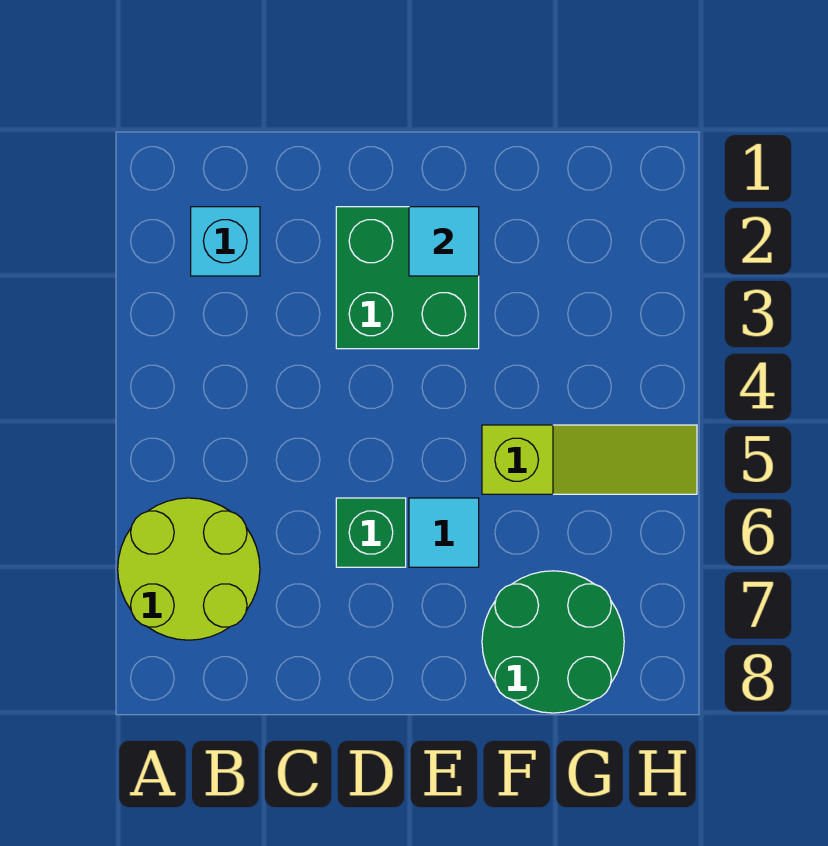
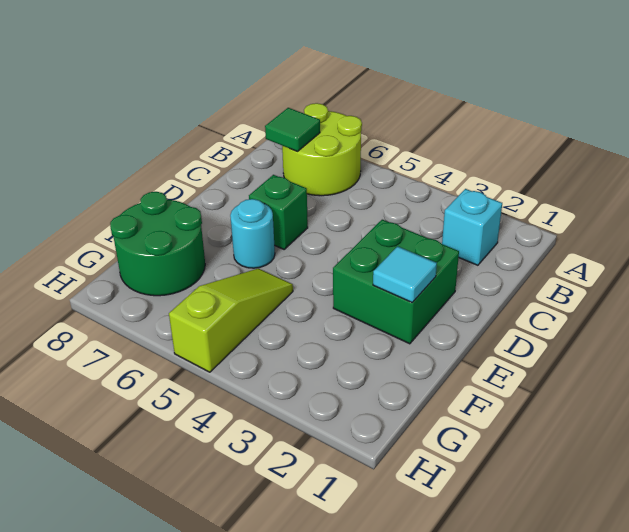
none -> green 1x1 tile [265,108,320,151]
cyan 1x1 tile [409,498,479,567] -> cyan 1x1 round brick [230,199,275,268]
lime 1x3 slope [482,425,697,494] -> lime 1x3 slope turned to [169,268,293,372]

